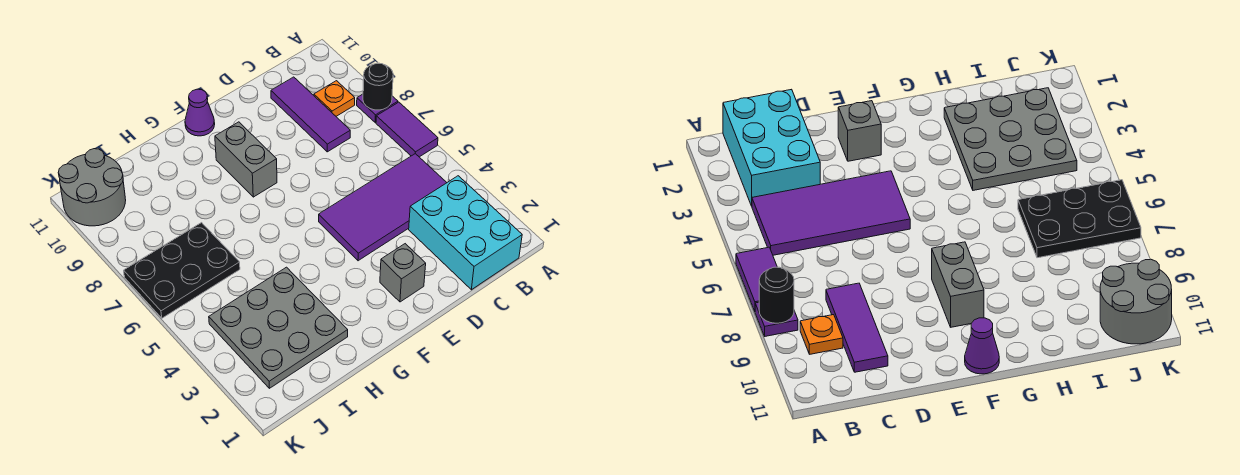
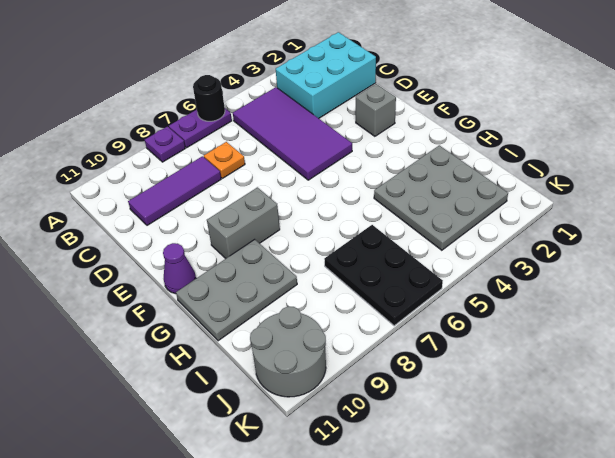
purple 1x2 tile [376,102,438,157] -> purple 1x2 plate [169,109,232,148]
black 1x1 round brick [363,63,393,110] -> black 1x1 round brick moved to [193,75,225,121]
orange 1x1 plate [314,81,355,116] -> orange 1x1 plate moved to [204,142,245,178]
none -> grey 2x3 plate [176,239,297,341]

